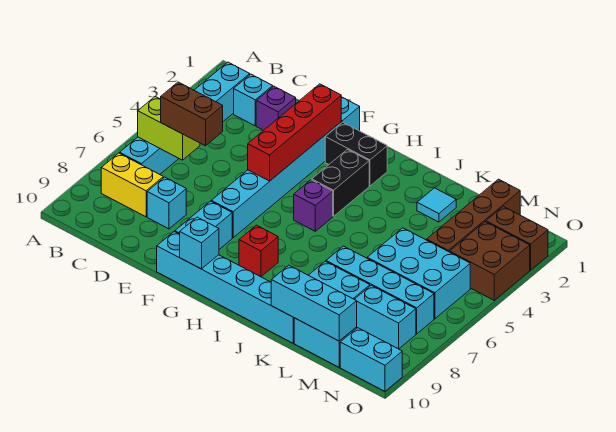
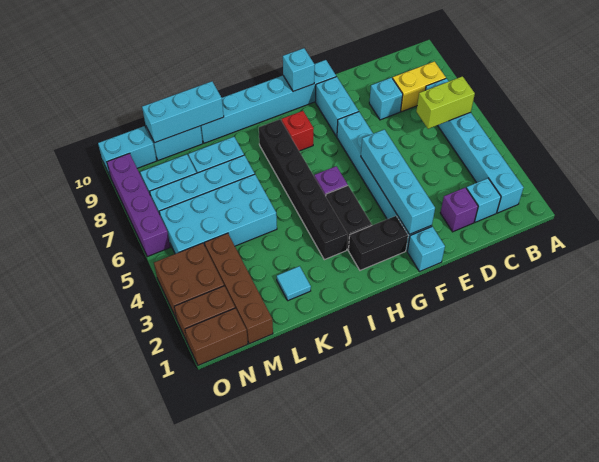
brown 1x2 brick [161,82,223,146] -> brown 1x2 brick moved to [185,308,248,365]
red 1x4 brick [248,84,341,181] -> cyan 1x4 brick [361,129,435,234]
none -> black 1x6 brick [259,119,348,260]
cyan 2x3 brick [367,228,470,319] -> cyan 2x4 brick [159,174,277,254]
none -> purple 1x4 brick [107,153,170,257]

